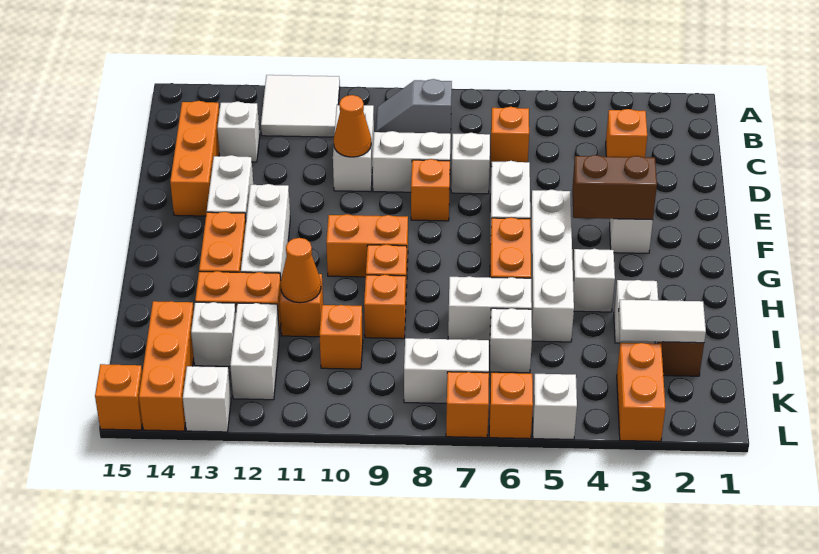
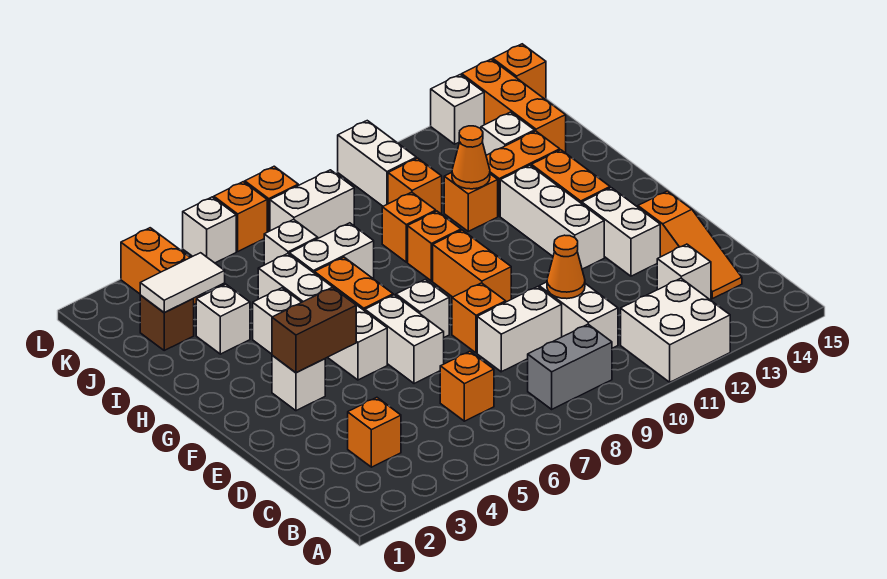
white 2x2 tile [261,75,340,137] -> white 2x2 brick [621,278,730,382]
grey 1x2 slope [376,79,452,134] -> grey 1x2 brick [528,324,612,409]
orange 1x3 brick [170,101,219,216] -> orange 1x3 slope [638,191,742,299]
white 1x1 brick [451,133,490,194] -> white 1x1 brick moved to [396,279,449,337]
orange 1x2 brick [326,214,408,277] -> orange 1x2 brick turned to [433,230,511,302]
white 1x2 brick [230,303,280,400] -> white 1x2 brick moved to [338,121,416,206]

